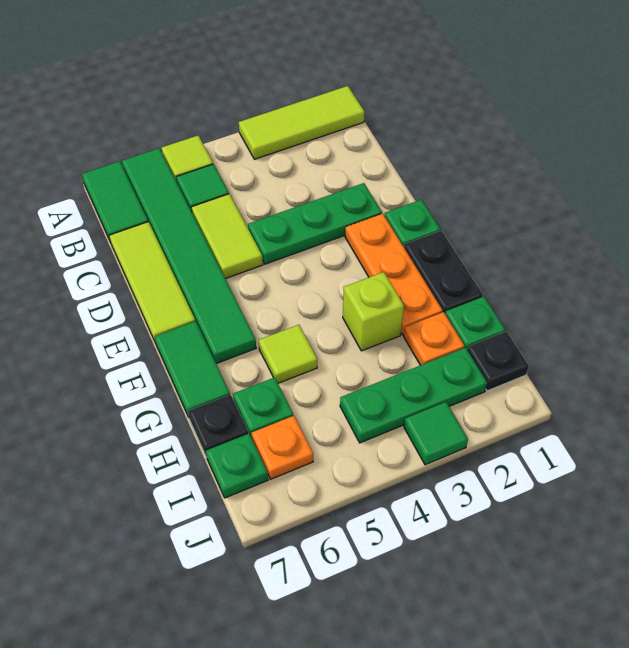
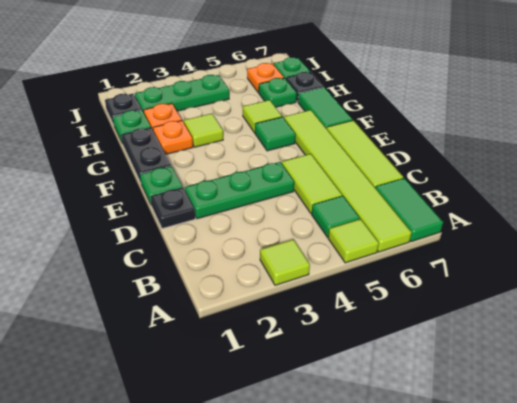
lime 1x3 tile [239,86,365,159] -> lime 1x1 tile [260,239,310,285]
green 1x6 tile [122,148,256,364] -> lime 1x6 tile [284,110,412,252]
none -> black 1x1 plate [150,188,195,228]
orange 1x3 plate [345,213,443,335] -> orange 1x1 plate [153,121,193,154]
lime 1x1 brick [343,272,404,351] -> lime 1x1 tile [184,114,223,147]
green 1x1 tile [404,402,468,465] -> green 1x1 tile moved to [255,117,296,151]

